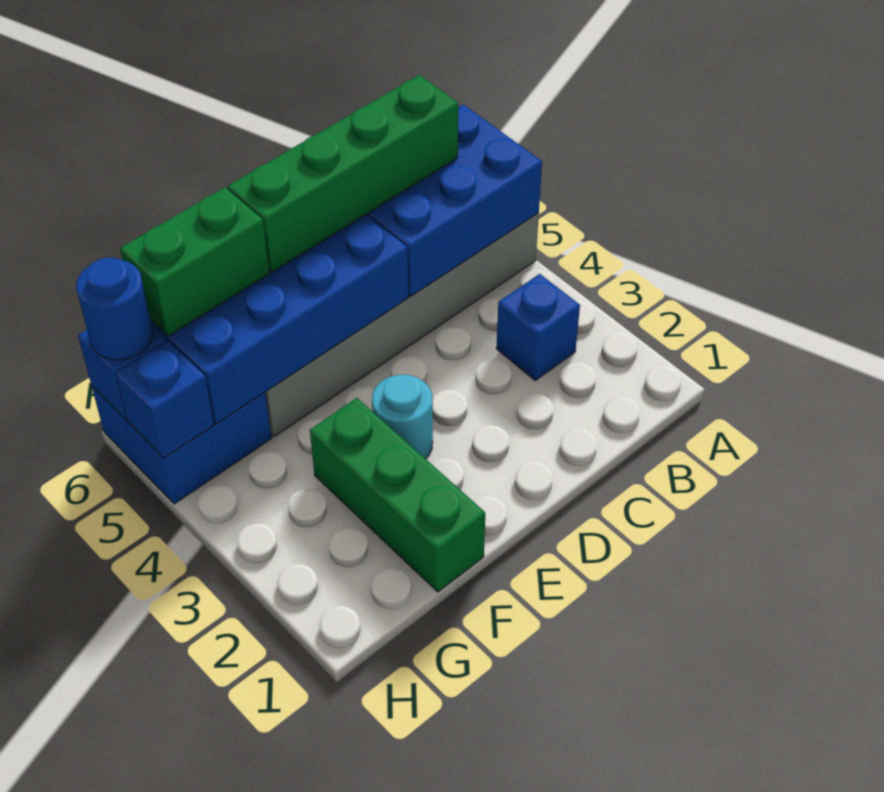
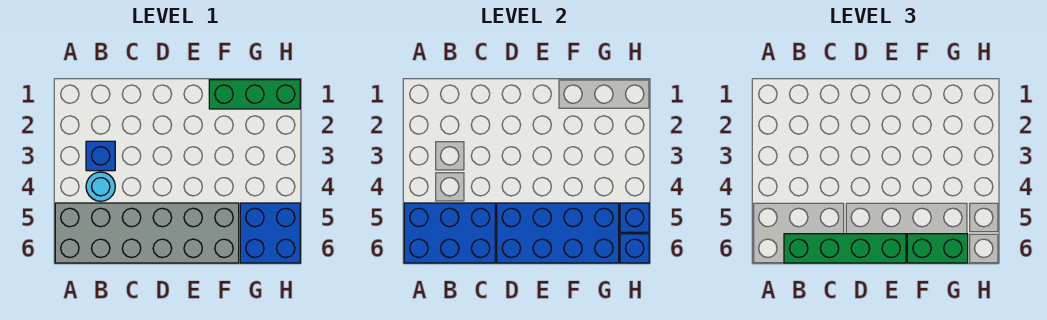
cyan 1x1 round brick [372,375,433,459] -> cyan 1x1 round brick moved to [86,172,115,201]
green 1x3 brick [310,398,485,592] -> green 1x3 brick turned to [209,80,300,109]
blue 1x1 round brick [76,258,153,360] -> none

